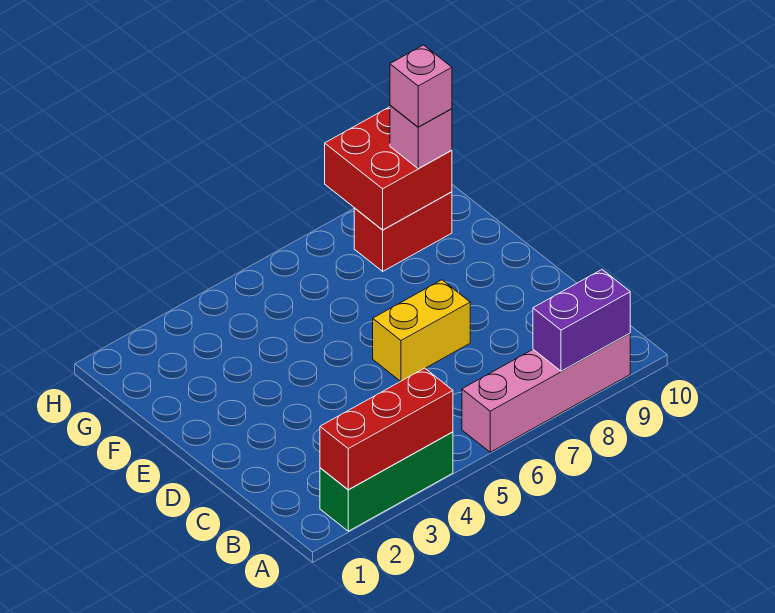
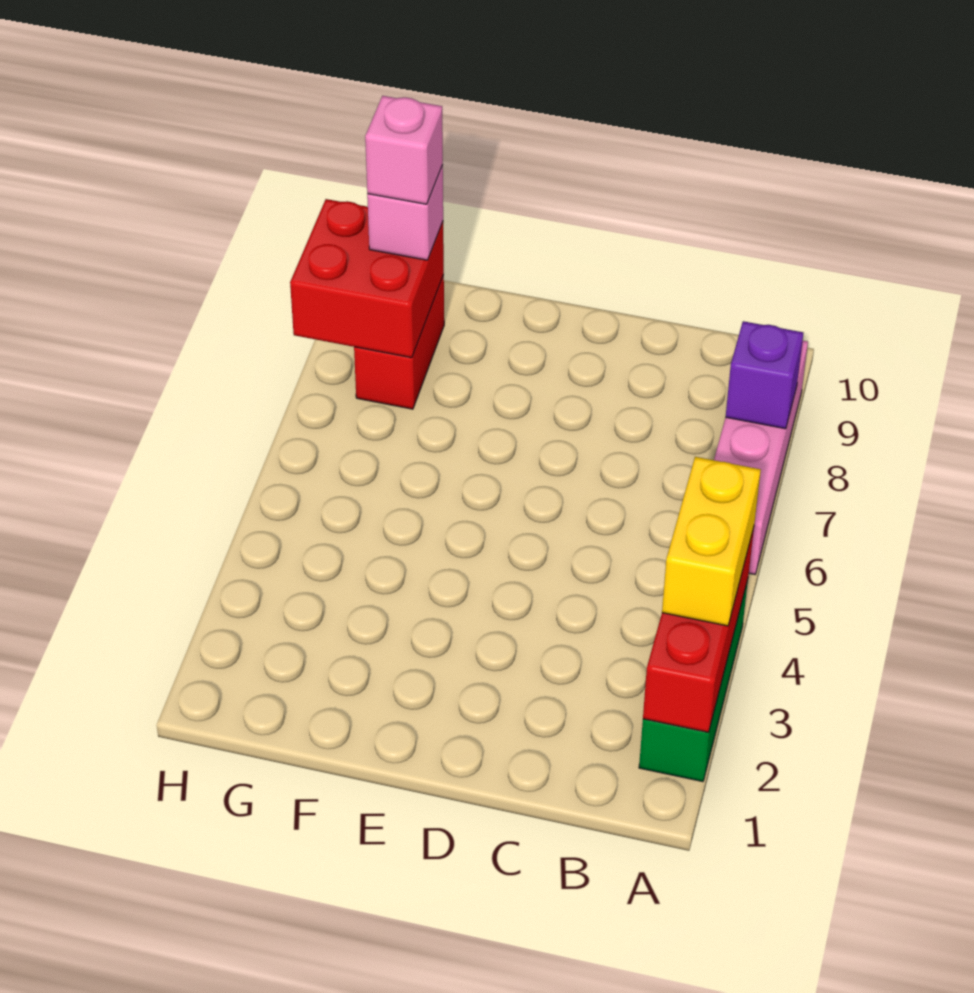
purple 1x2 brick [533,270,630,371] -> purple 1x1 brick [726,321,803,429]
yellow 1x2 brick [373,280,470,381] -> yellow 1x2 brick moved to [662,457,761,626]

